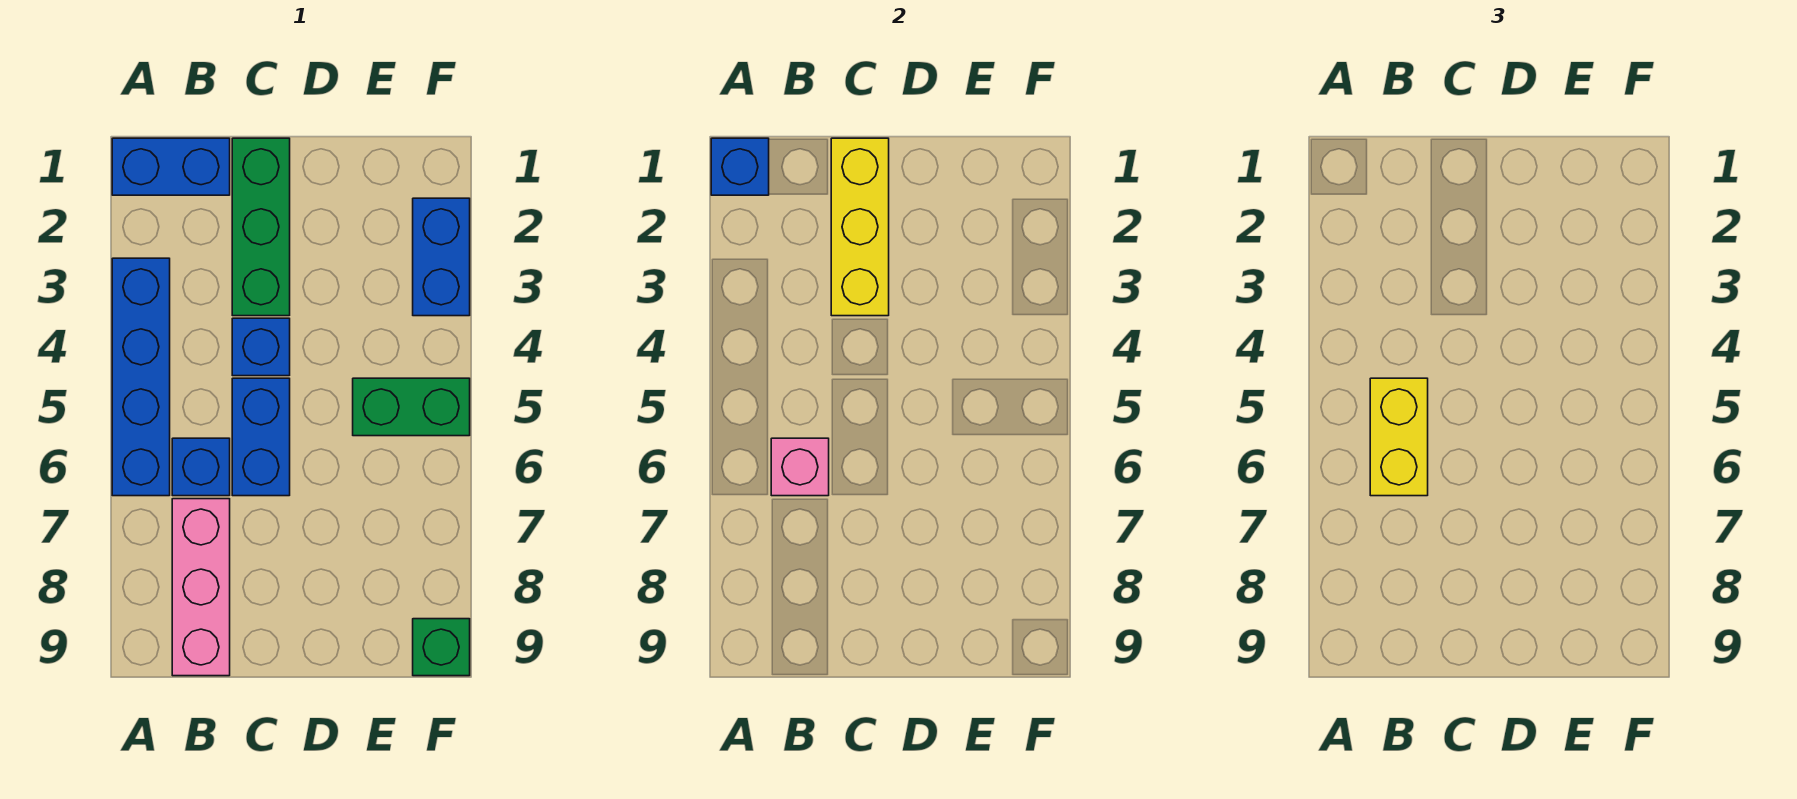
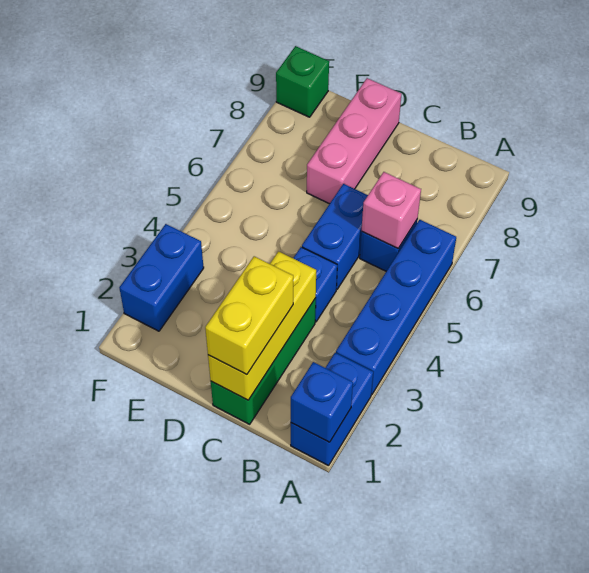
blue 1x2 brick [112,138,230,195] -> blue 1x2 brick turned to [291,353,373,466]
yellow 1x2 brick [1370,378,1428,496] -> yellow 1x2 brick moved to [205,256,293,375]
pink 1x3 brick [172,499,230,676] -> pink 1x3 brick moved to [307,78,401,204]
green 1x2 brick [353,378,470,436] -> none

